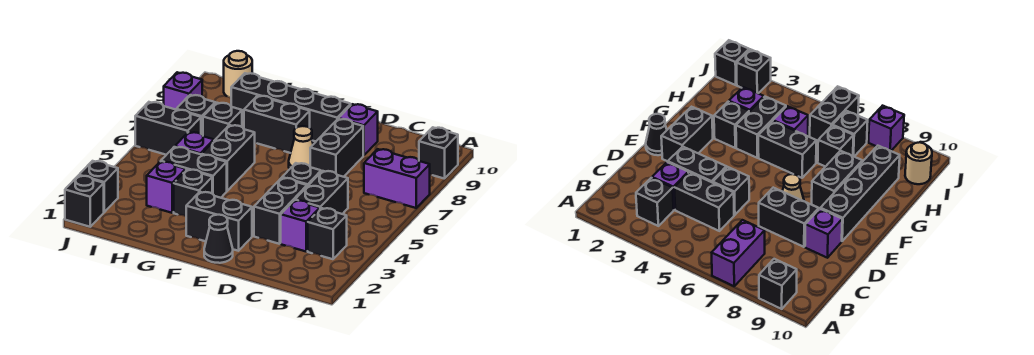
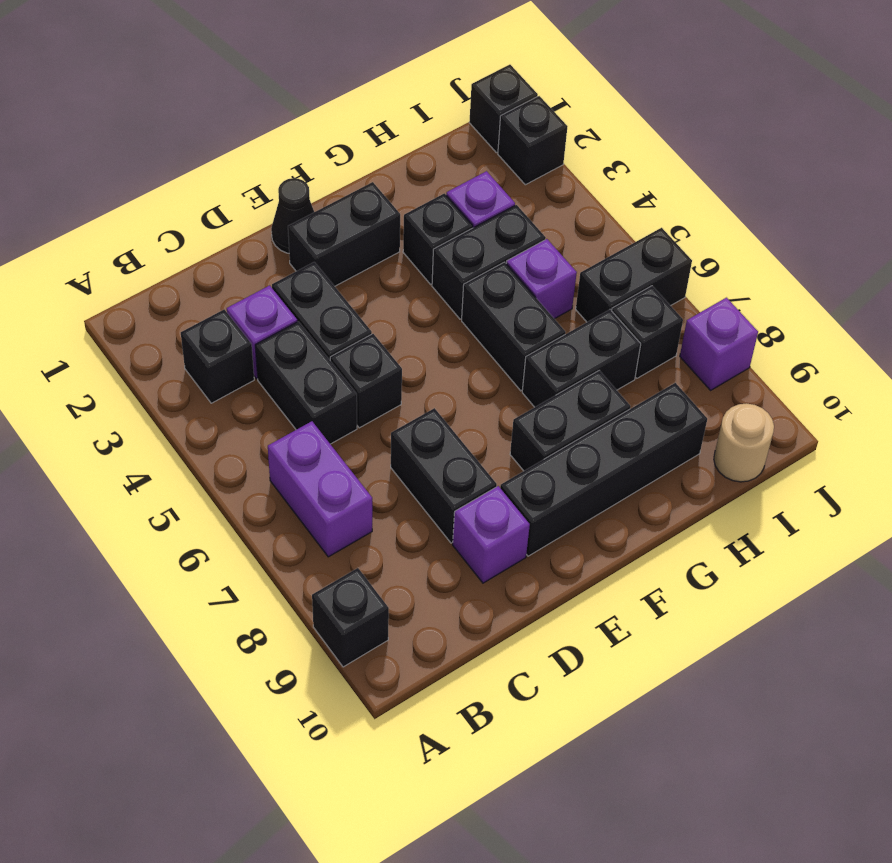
purple 1x2 brick [364,149,430,208] -> purple 1x2 brick turned to [268,421,372,557]
tan 1x1 cone [289,126,313,169] -> none
black 1x1 brick [203,103,242,140] -> black 1x2 brick [522,310,641,407]

